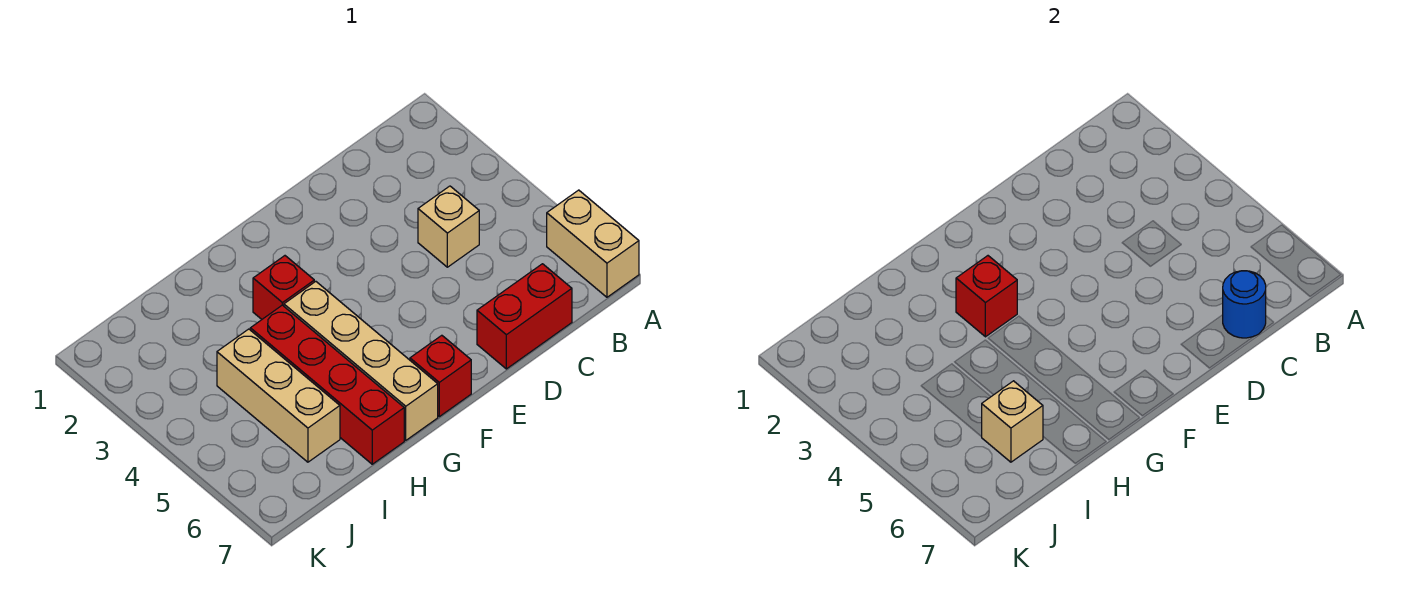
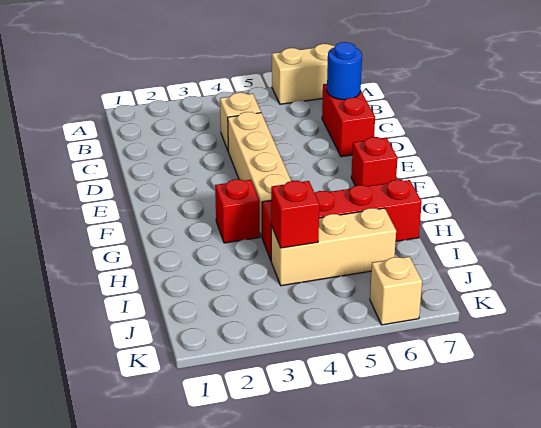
red 1x1 brick [956,256,1017,337] -> red 1x1 brick moved to [271,181,319,248]
tan 1x4 brick [284,281,438,440] -> tan 1x4 brick turned to [228,112,291,237]
tan 1x1 brick [982,381,1043,462] -> tan 1x1 brick moved to [370,257,422,325]

